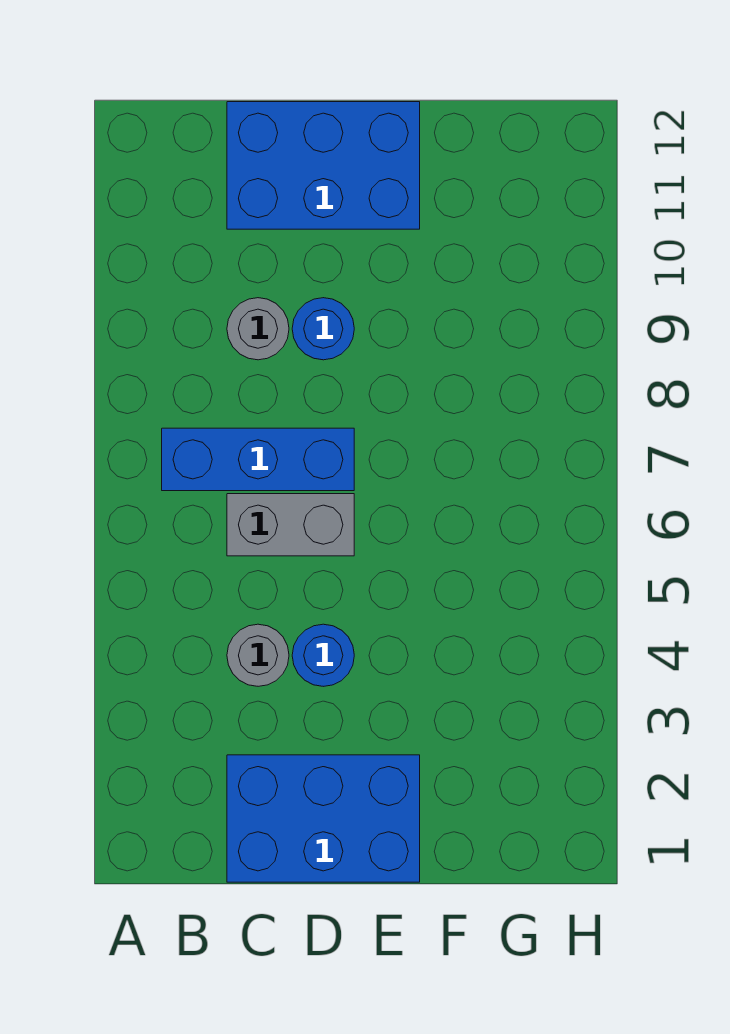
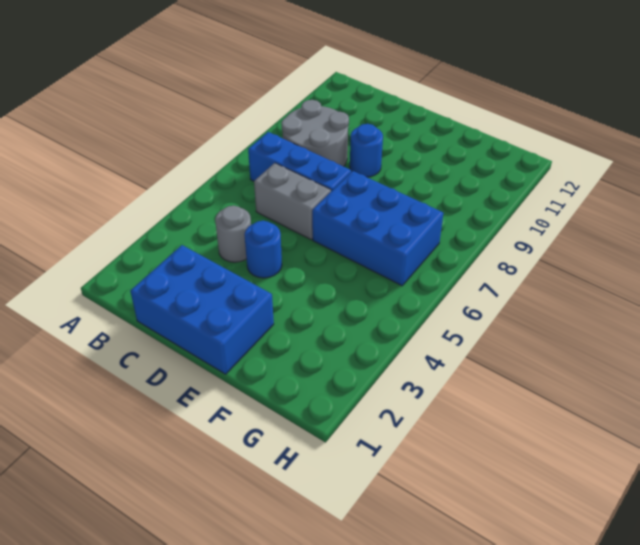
grey 1x1 round brick [227,298,289,360] -> grey 2x2 round brick [281,100,349,167]
blue 2x3 brick [227,102,420,229] -> blue 2x3 brick moved to [312,171,443,286]

